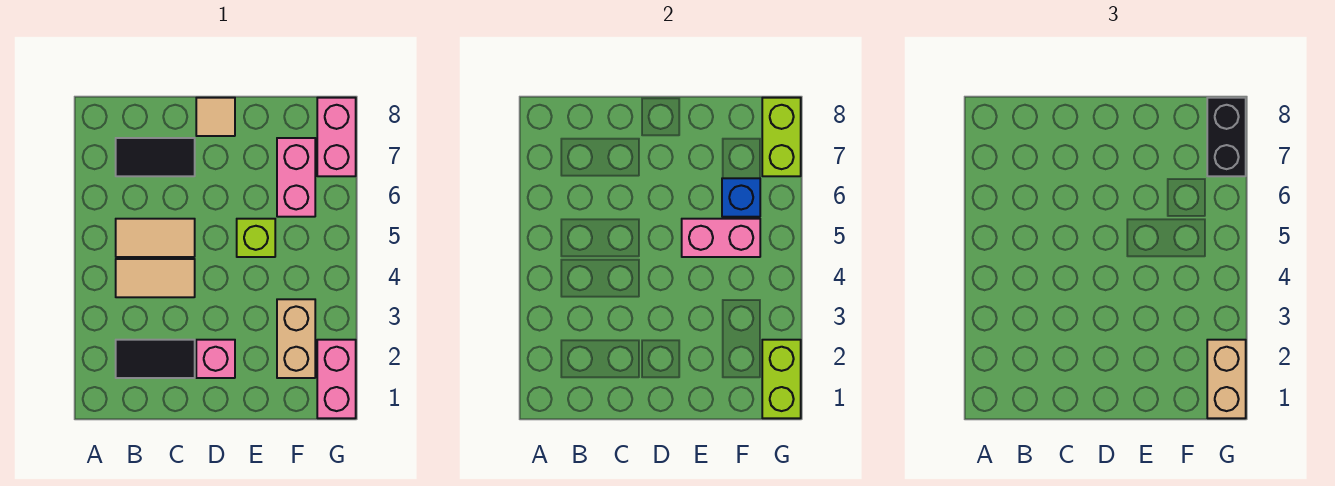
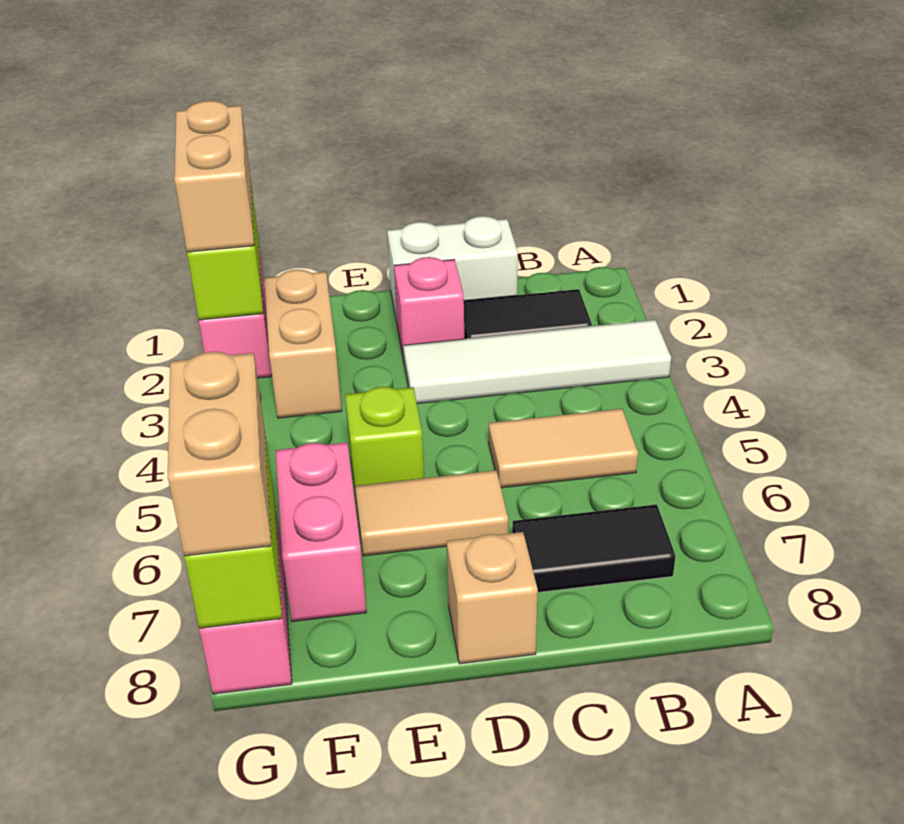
none -> white 1x4 tile [403,320,671,404]
tan 1x2 tile [116,259,195,297] -> tan 1x2 tile moved to [355,470,508,556]
none -> white 1x2 brick [387,216,518,322]
tan 1x1 tile [196,98,235,136] -> tan 1x1 brick [447,532,538,664]
pink 1x2 brick [682,219,760,257] -> none
blue 1x1 brick [722,178,760,217] -> none
black 1x2 brick [1207,98,1246,176] -> tan 1x2 brick [168,352,271,556]

